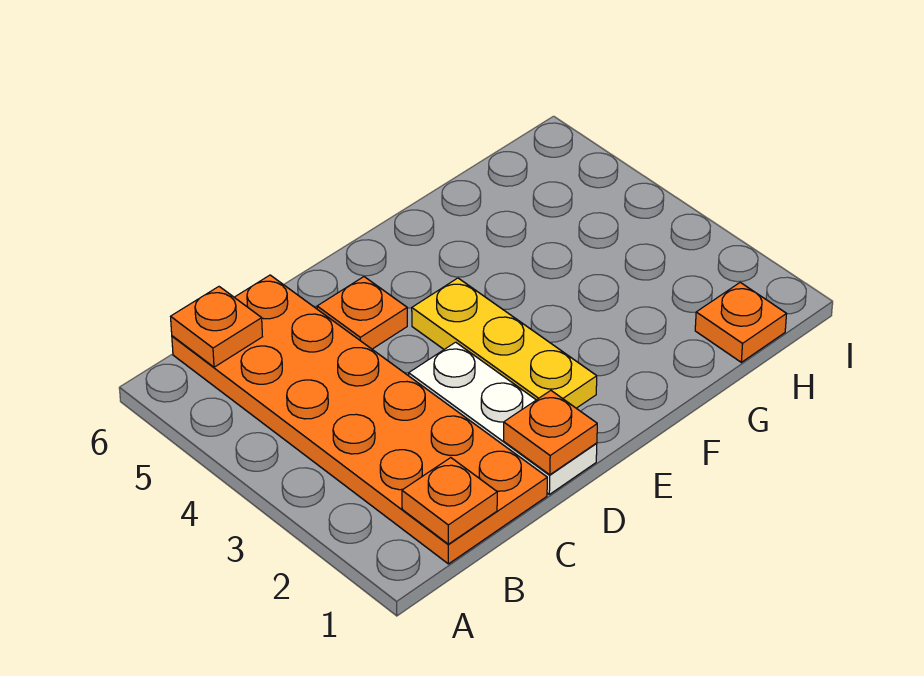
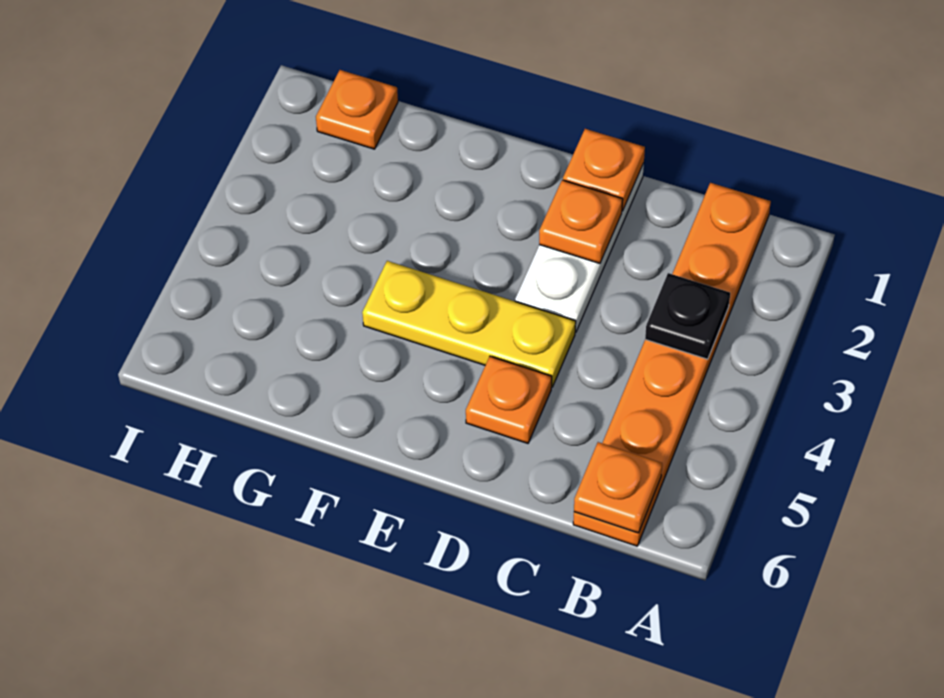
orange 2x6 plate [172,275,547,564] -> orange 1x6 plate [573,183,771,546]
orange 1x1 plate [402,458,497,544] -> orange 1x1 plate moved to [539,180,623,263]
none -> black 1x1 plate [645,273,730,359]
yellow 1x3 plate [412,278,597,408] -> yellow 1x3 plate turned to [362,261,576,387]

